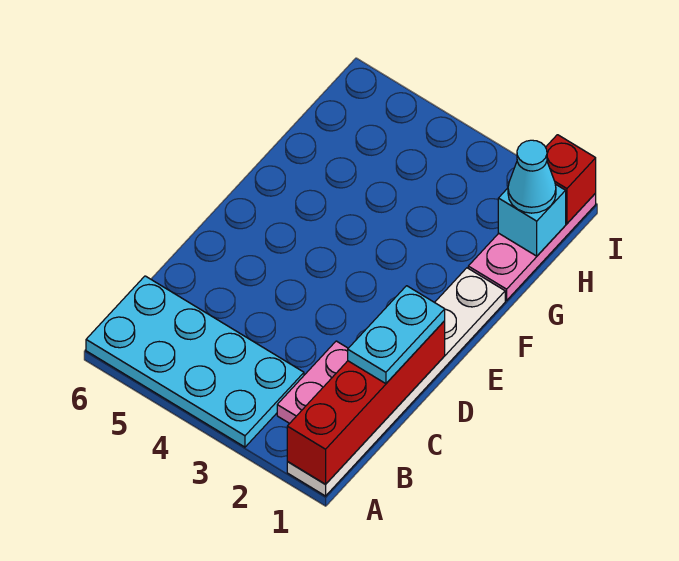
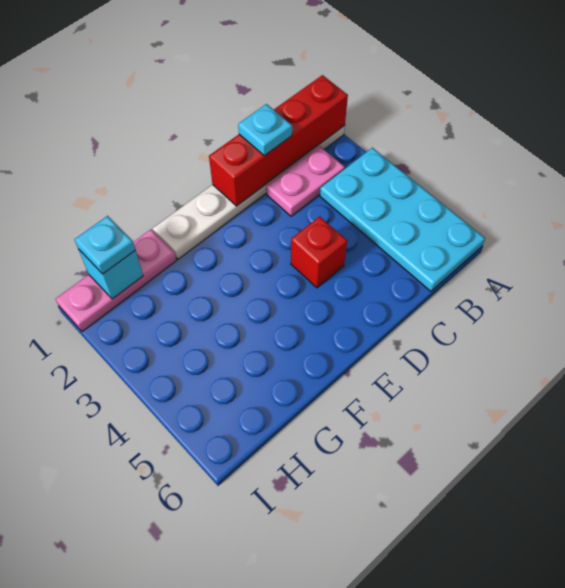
cyan 1x2 plate [348,286,445,384] -> cyan 1x1 plate [238,104,292,156]
cyan 1x1 cone [508,140,556,213] -> cyan 1x1 plate [74,216,135,274]
red 1x1 brick [546,135,596,224] -> red 1x1 brick moved to [291,216,347,288]

